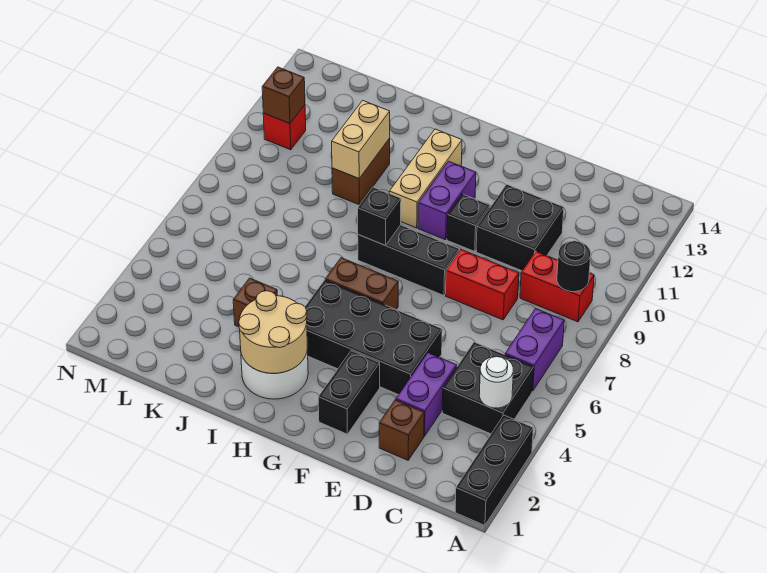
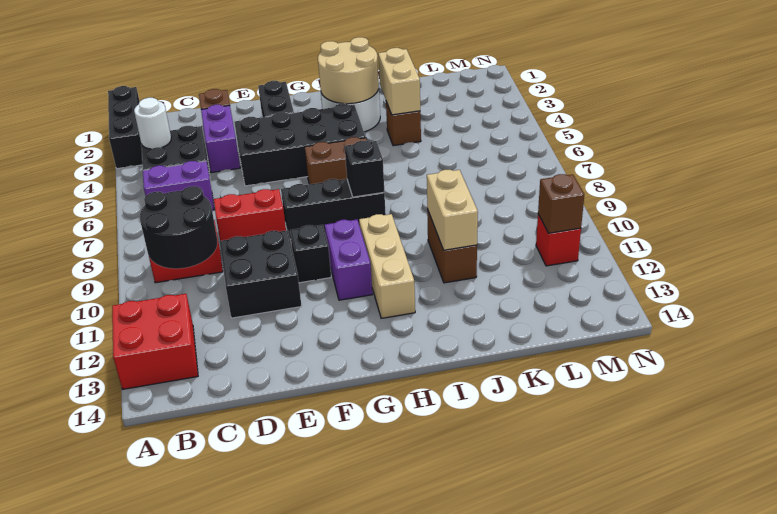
none -> red 2x2 brick [112,294,198,389]
purple 1x2 brick [505,308,564,391] -> purple 1x2 brick turned to [143,161,214,210]
black 1x1 round brick [557,241,591,292] -> black 2x2 round brick [140,186,217,269]
none -> tan 1x2 brick [378,48,420,115]

